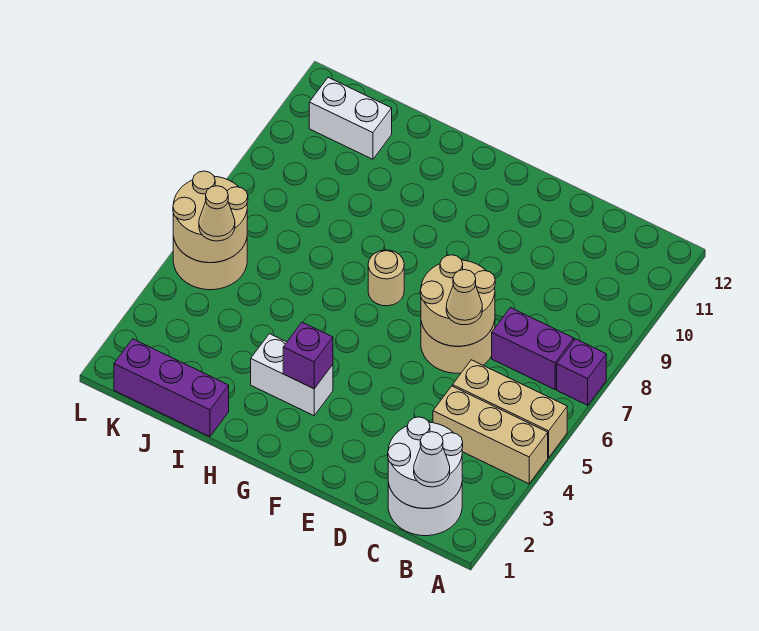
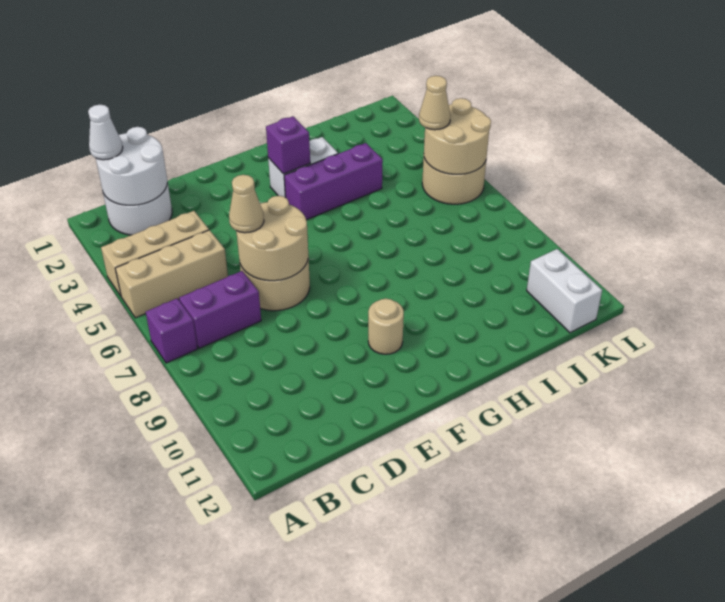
tan 1x1 round brick [368,250,404,306] -> tan 1x1 round brick moved to [368,299,404,354]
purple 1x3 brick [114,339,229,437] -> purple 1x3 brick moved to [284,143,383,220]
white 1x2 brick [309,77,392,159] -> white 1x2 brick turned to [527,249,602,333]

